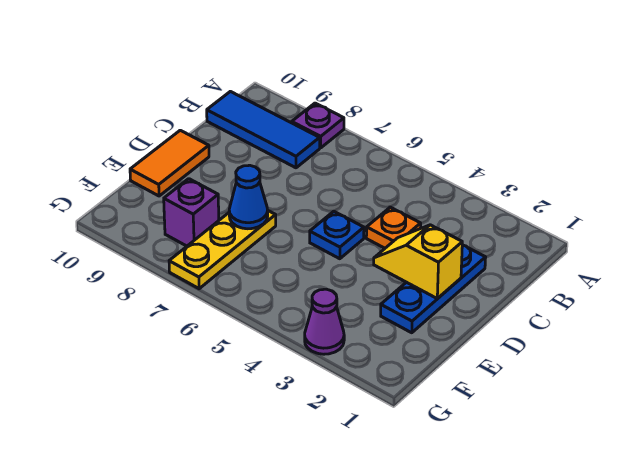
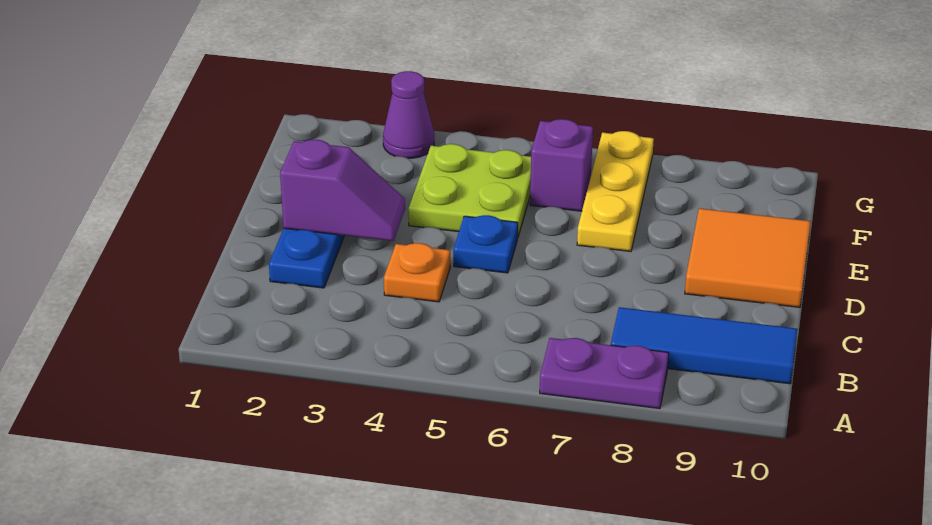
purple 1x1 plate [292,103,344,148] -> purple 1x2 plate [540,338,669,409]
yellow 1x2 slope [374,225,462,299] -> purple 1x2 slope [280,140,405,241]
orange 1x2 tile [130,130,209,196] -> orange 2x2 tile [685,208,811,307]
none -> lime 2x2 plate [408,144,531,238]
blue 1x1 cone [229,165,268,229] -> none
purple 1x1 brick [164,179,219,246] -> purple 1x1 brick moved to [530,119,593,211]

